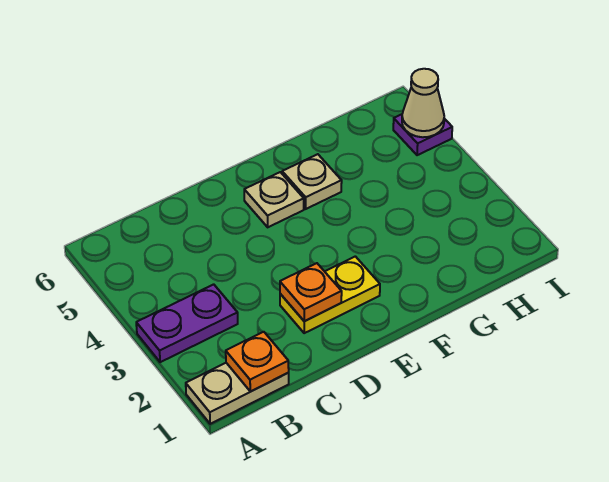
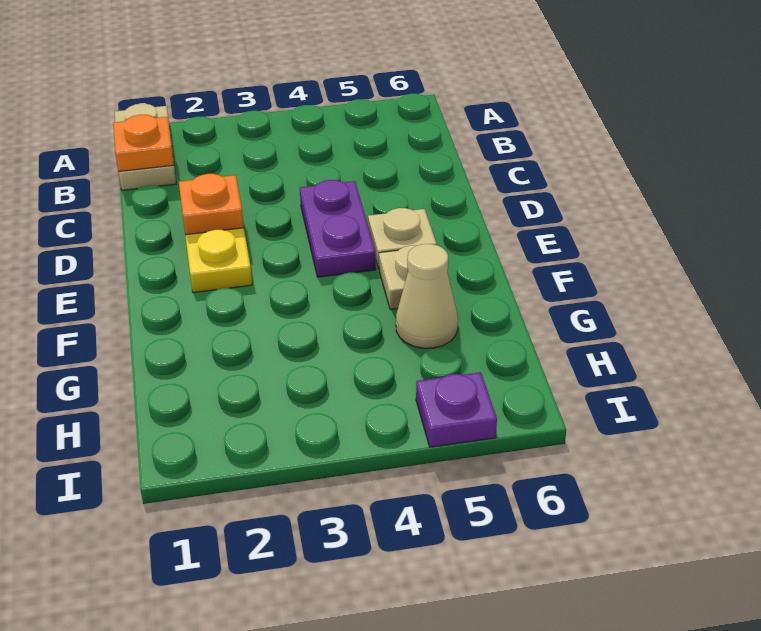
purple 1x2 plate [136,284,238,362] -> purple 1x2 plate moved to [300,180,376,277]
tan 1x1 cone [402,69,444,137] -> tan 1x1 cone moved to [396,244,458,348]

